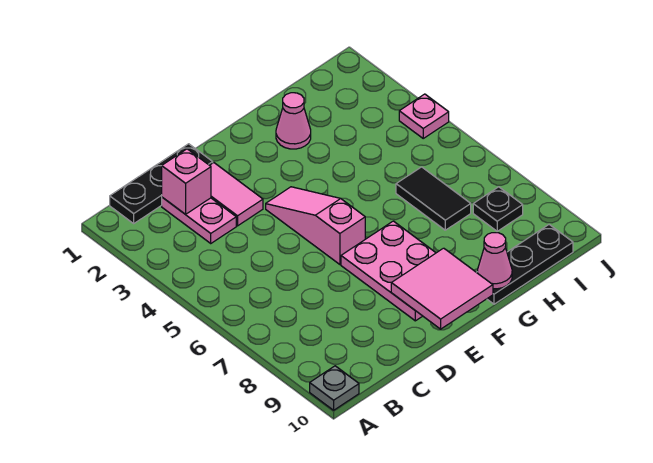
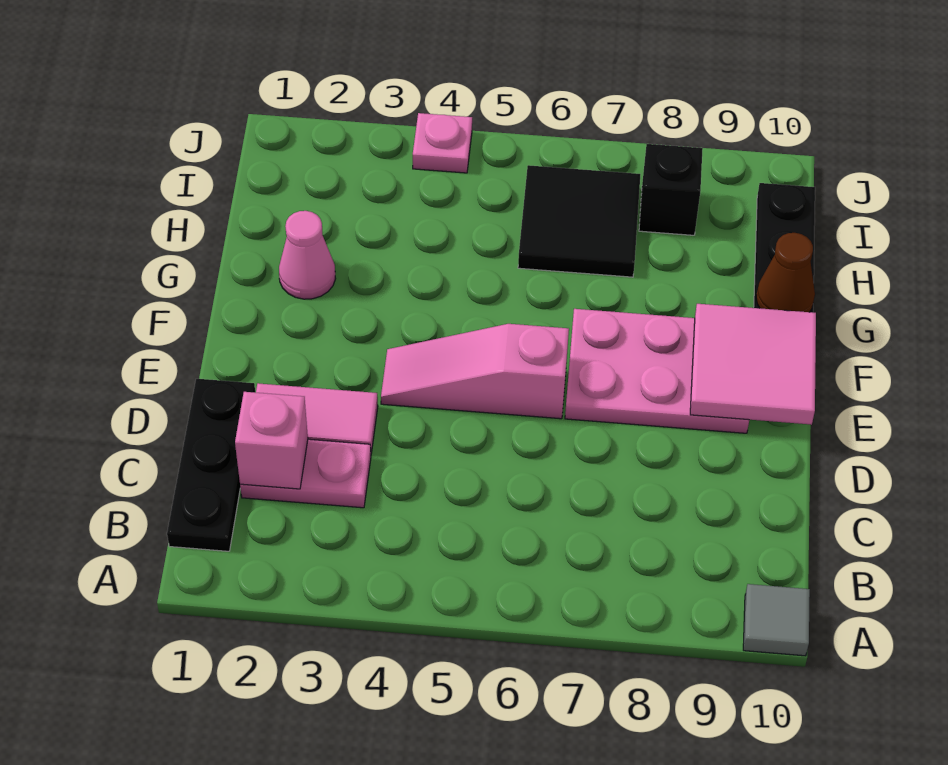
grey 1x1 plate [310,366,359,410] -> grey 1x1 tile [743,584,810,656]
pink 1x1 cone [478,233,512,289] -> brown 1x1 cone [756,233,815,312]
black 1x2 tile [396,167,471,230] -> black 2x2 tile [518,165,640,277]
black 1x1 plate [473,187,523,231] -> black 1x1 brick [639,144,703,235]

